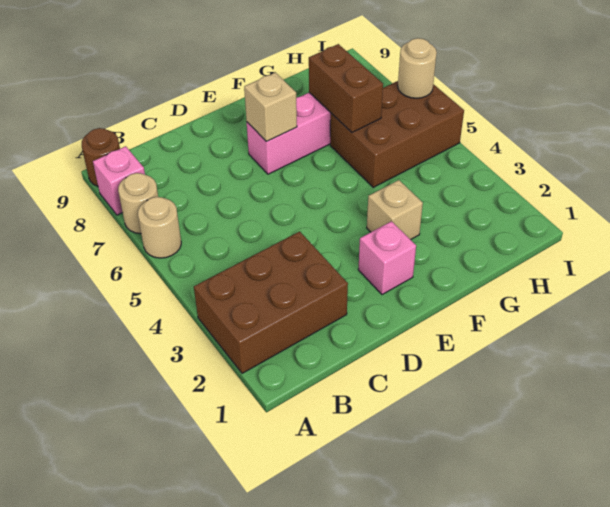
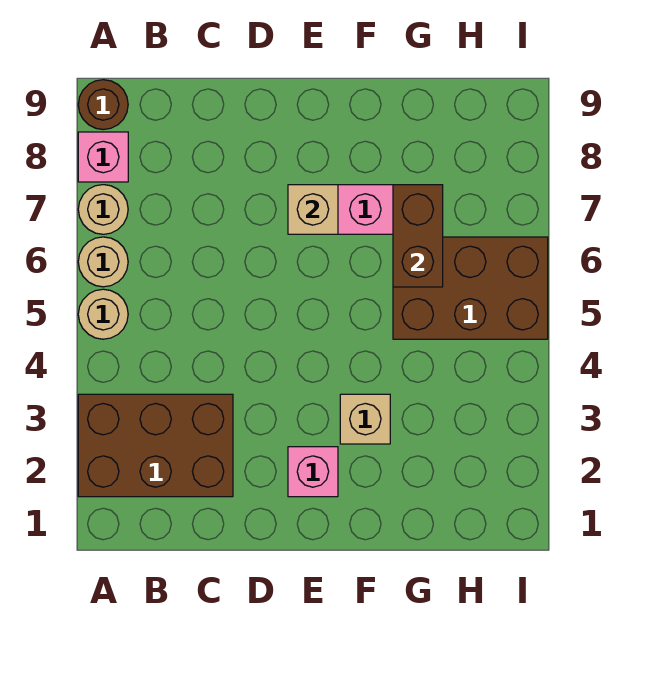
tan 1x1 round brick [398,38,437,98] -> tan 1x1 round brick moved to [78,289,128,339]

